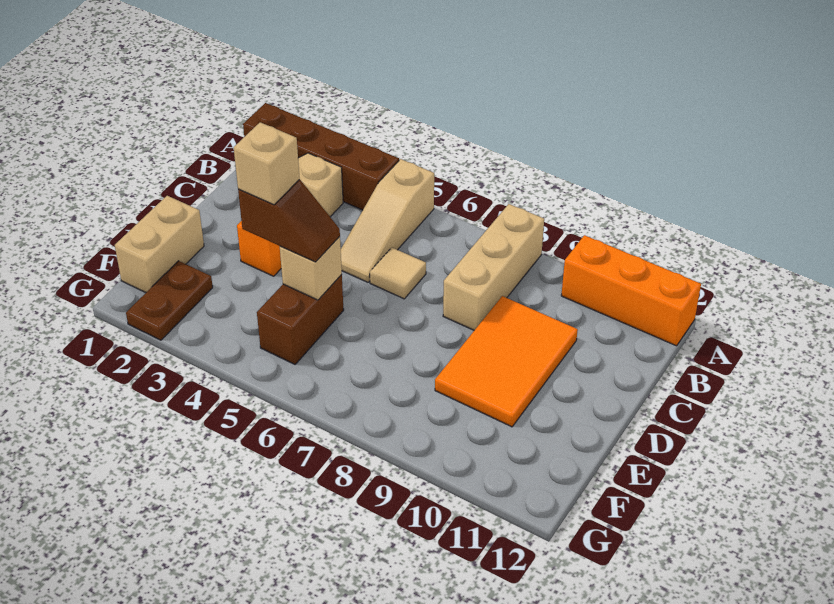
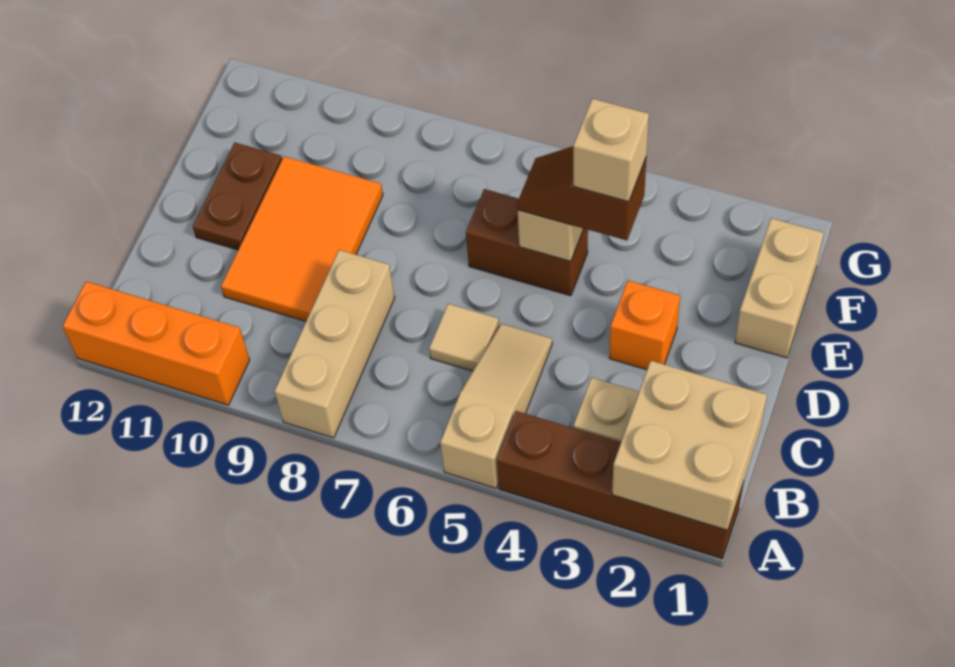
none -> tan 2x2 brick [612,361,767,530]
brown 1x2 brick [257,274,344,364] -> brown 1x2 brick turned to [466,189,588,296]
brown 1x2 plate [126,261,213,340] -> brown 1x2 plate moved to [193,143,282,250]

